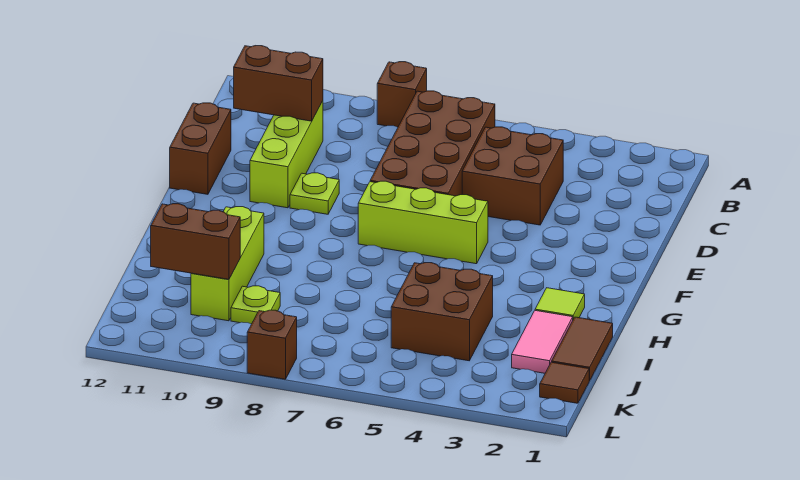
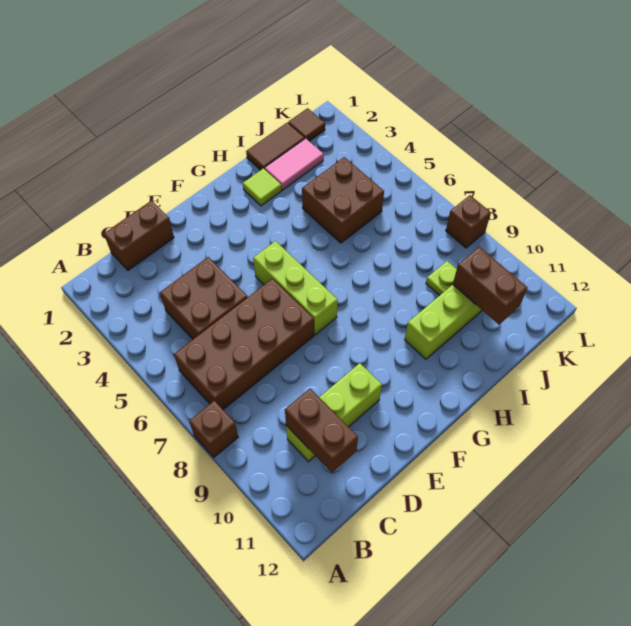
brown 1x2 brick [170,103,231,194] -> brown 1x2 brick moved to [104,201,174,270]
lime 1x1 plate [290,173,339,214] -> none

